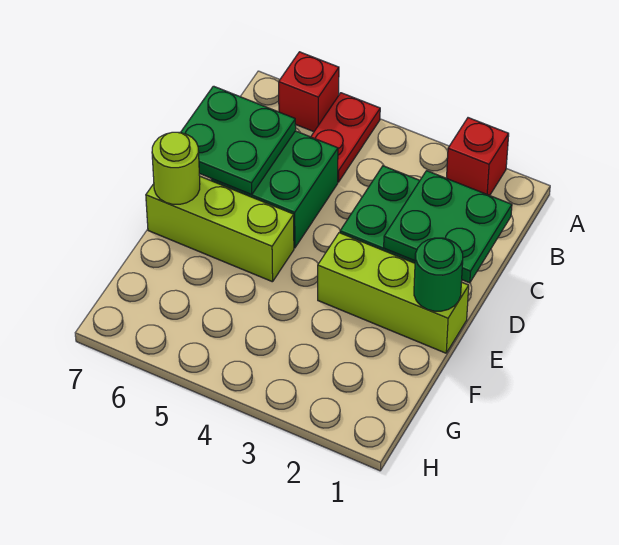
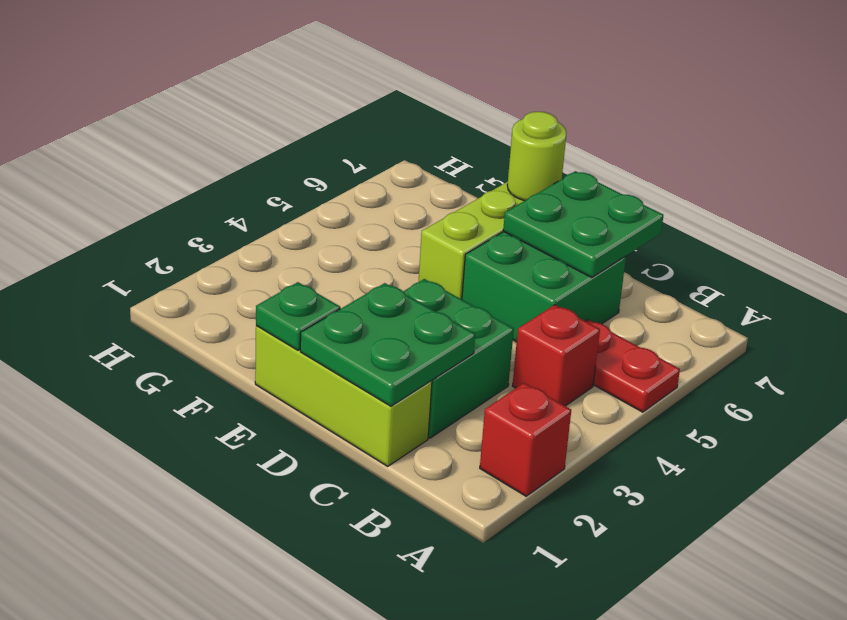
red 1x1 brick [279,52,339,132] -> red 1x1 brick moved to [513,305,600,406]
lime 1x3 brick [318,233,469,353] -> lime 1x3 brick turned to [255,326,432,466]
green 1x1 round brick [414,238,463,311] -> green 1x1 plate [256,282,340,350]

